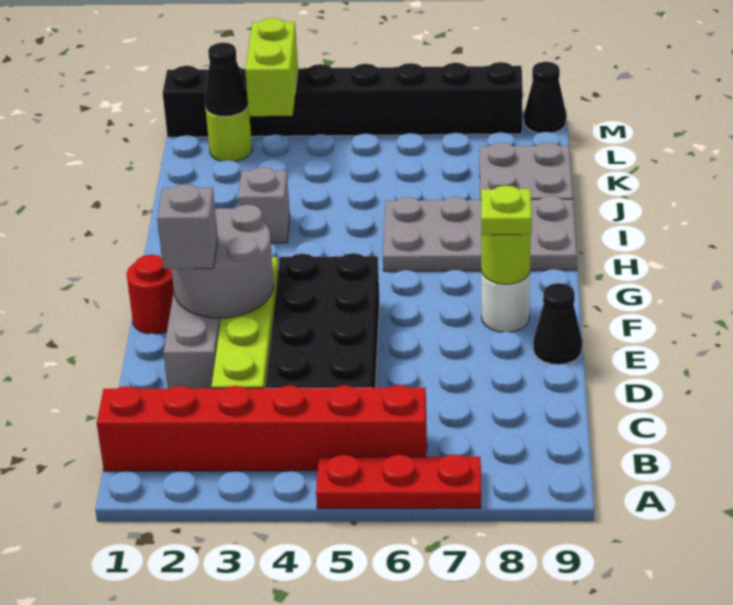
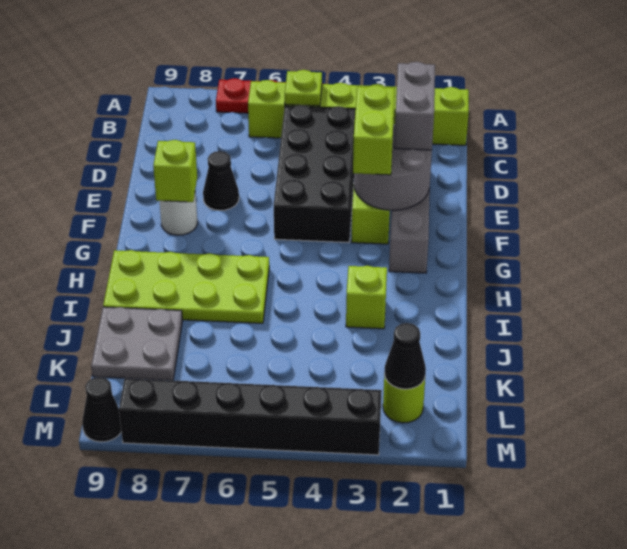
red 1x6 brick [97,385,427,471] -> lime 1x6 brick [248,80,469,145]
grey 1x1 brick [157,184,218,269] -> grey 1x2 brick [394,62,435,150]
black 1x1 cone [533,283,582,365] -> black 1x1 cone moved to [203,151,239,211]
red 1x1 round brick [127,255,174,334] -> none
lime 1x1 round brick [481,232,531,284] -> lime 1x1 brick [153,140,197,202]
lime 1x1 plate [481,186,532,235] -> lime 1x1 plate moved to [285,70,322,106]
grey 2x4 plate [383,196,577,271] -> lime 2x4 plate [103,250,269,323]
grey 1x1 brick [238,167,290,243] -> lime 1x1 brick [346,266,387,329]
lime 1x2 brick [245,18,298,116] -> lime 1x2 brick moved to [353,85,395,175]
black 1x8 brick [163,62,523,137] -> black 1x6 brick [119,378,382,455]

